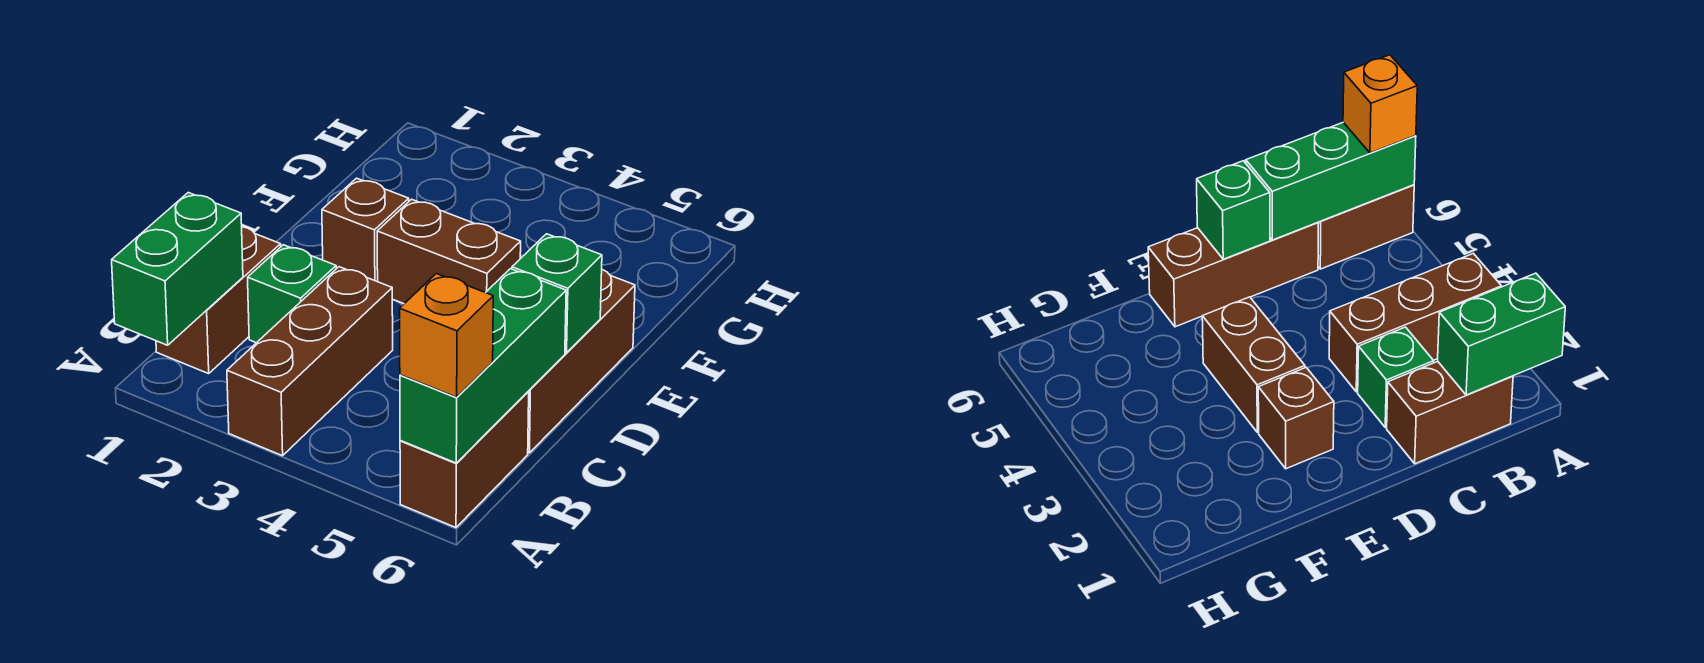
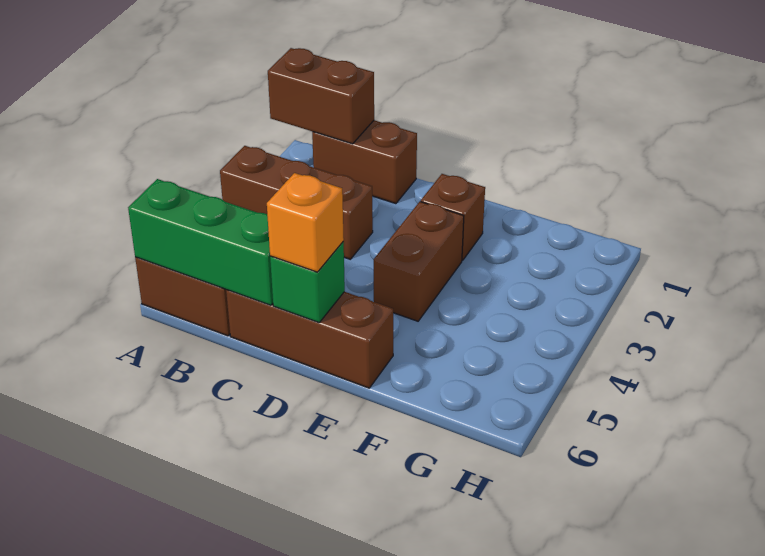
green 1x2 brick [112,193,243,345] -> brown 1x2 brick [268,48,374,144]
orange 1x1 brick [400,274,493,397] -> orange 1x1 brick moved to [267,173,344,272]
green 1x1 brick [248,245,336,343] -> none

